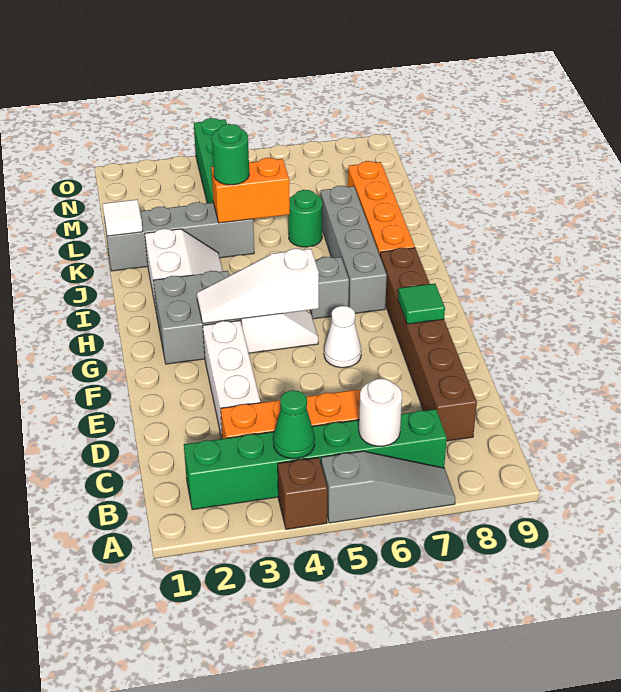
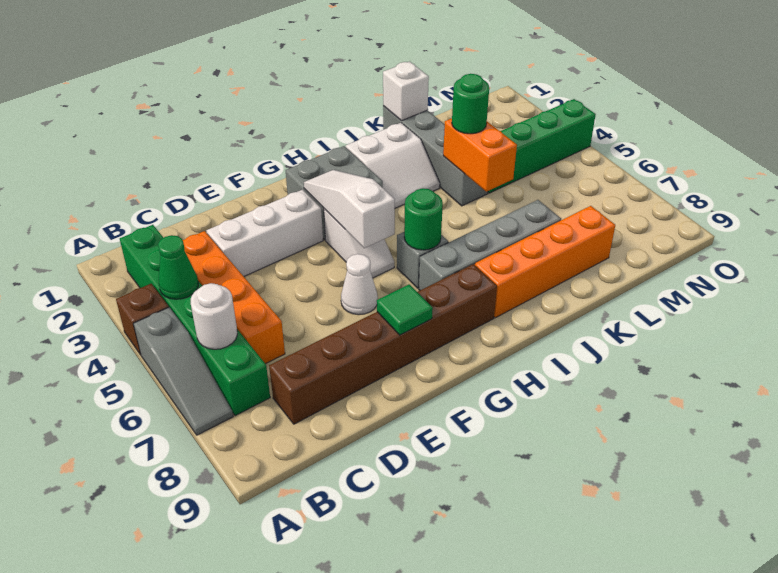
white 1x1 tile [103,199,143,236] -> white 1x1 brick [383,62,429,121]
green 1x1 round brick [288,190,323,247] -> green 1x1 round brick moved to [404,188,443,250]

